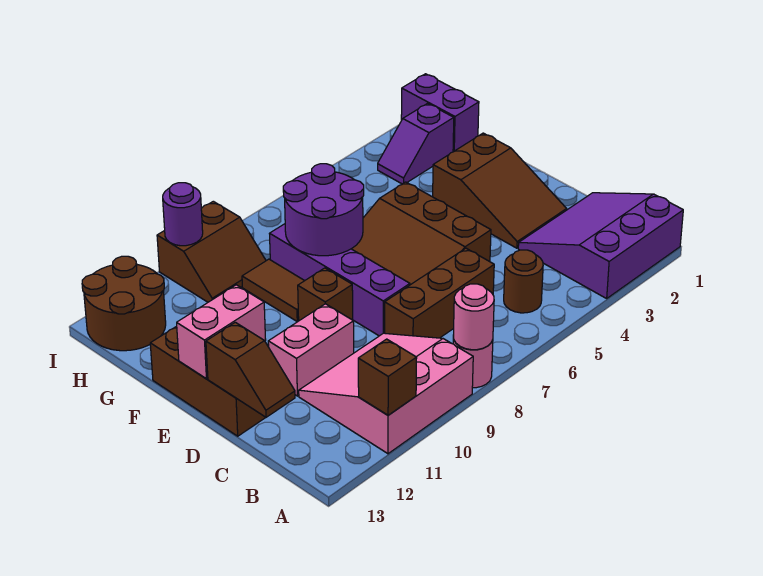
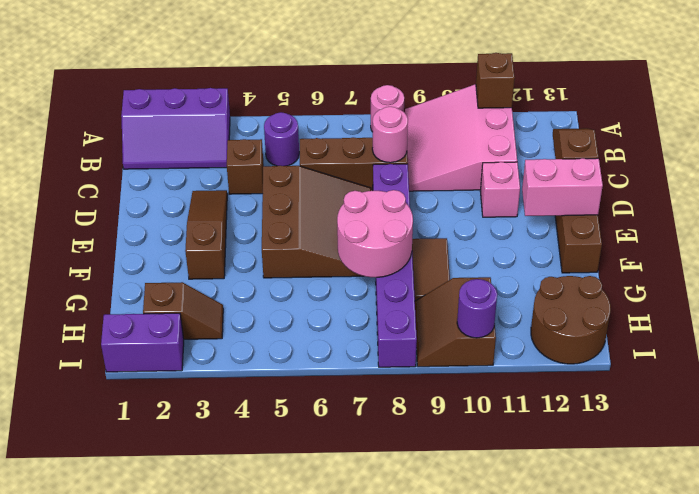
purple 3x3 slope [518,193,683,298] -> purple 2x3 slope [121,88,230,169]
pink 1x1 round brick [453,284,494,350] -> pink 1x1 round brick moved to [372,107,408,163]
pink 3x3 slope [299,333,473,454] -> pink 3x3 slope turned to [405,84,517,191]
brown 1x1 round brick [504,250,543,313] -> purple 1x1 round brick [264,112,299,166]
brown 2x3 slope [433,133,567,248] -> brown 1x3 slope [185,190,227,279]
purple 1x4 brick [269,224,410,336] -> purple 1x6 brick [373,164,417,367]
pink 1x2 brick [268,304,354,396] -> pink 1x1 brick [480,162,520,217]
brown 1x1 brick [298,268,353,321] -> brown 1x1 brick moved to [227,139,264,194]
purple 2x2 round brick [283,164,364,256] -> pink 2x2 round brick [337,190,413,277]
purple 1x2 brick [401,74,479,152] -> purple 1x2 brick turned to [101,313,184,372]
purple 1x2 slope [378,103,454,184] -> brown 1x2 slope [143,282,223,339]
brown 2x2 slope [157,201,266,302] -> brown 2x2 slope turned to [415,277,496,367]

